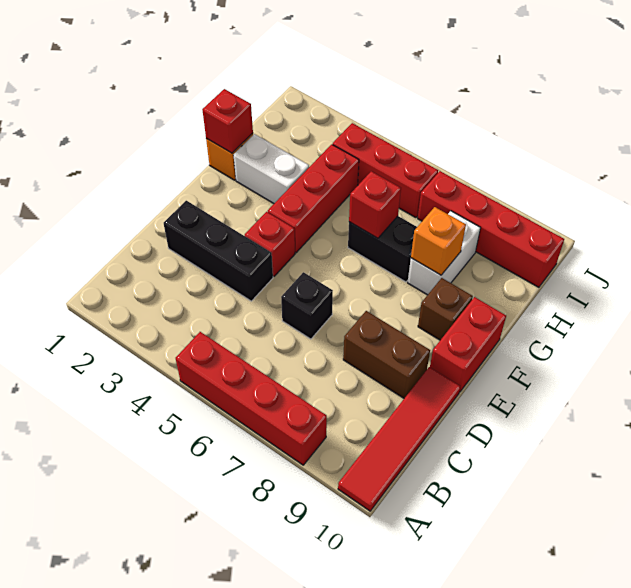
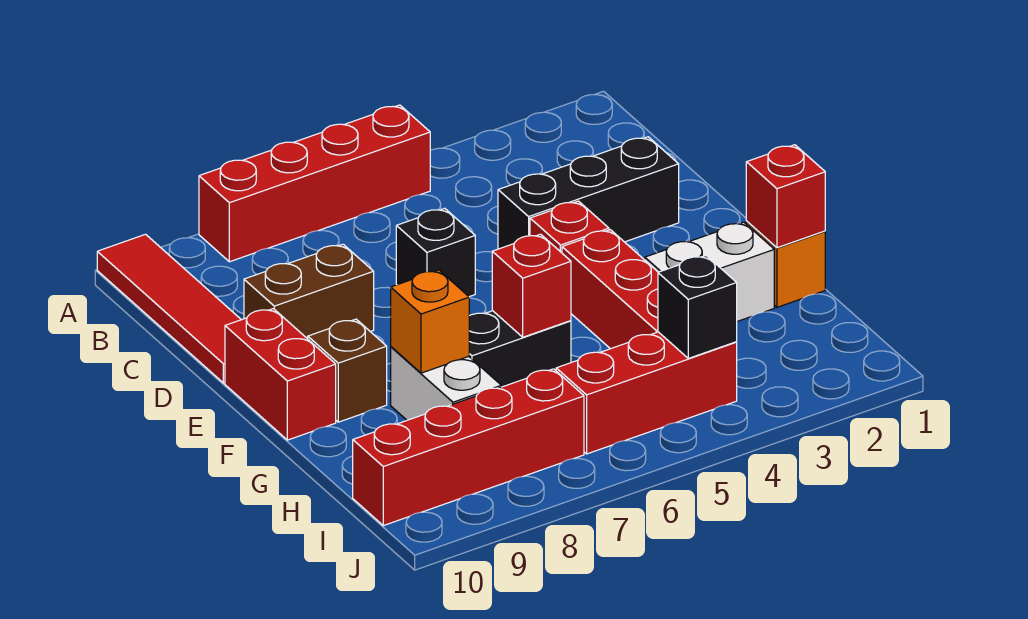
none -> black 1x1 brick [658,256,737,358]

